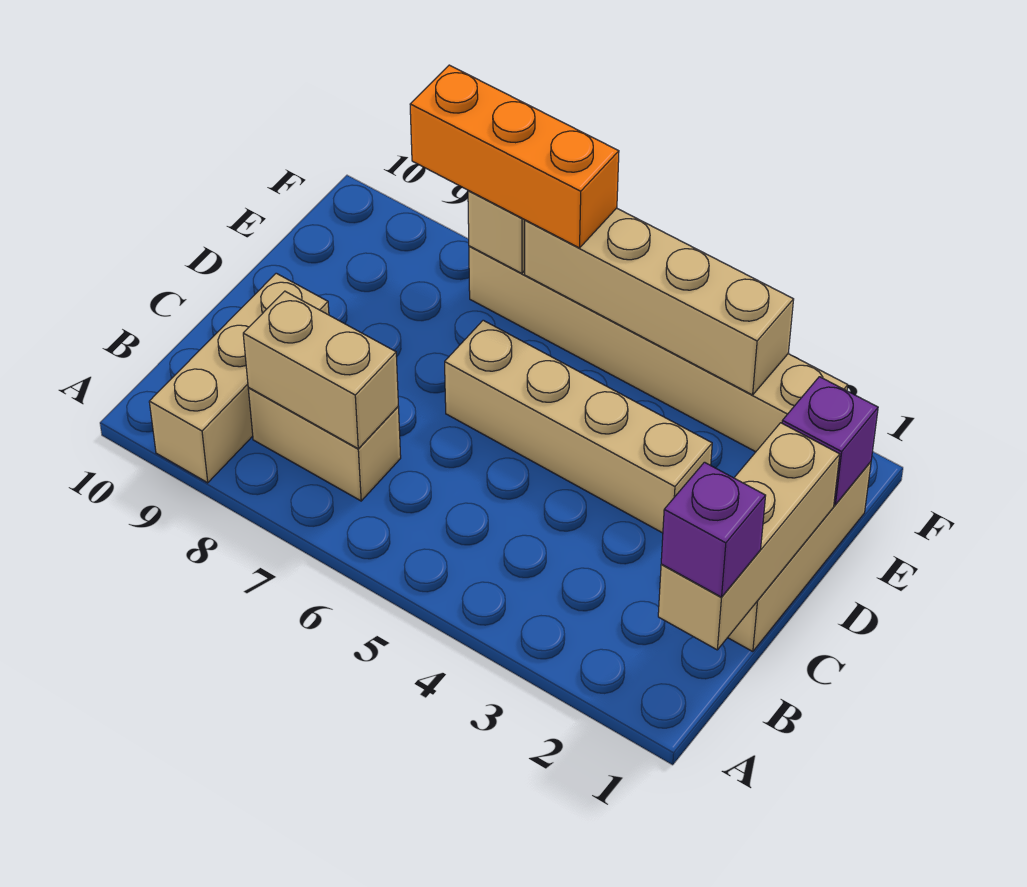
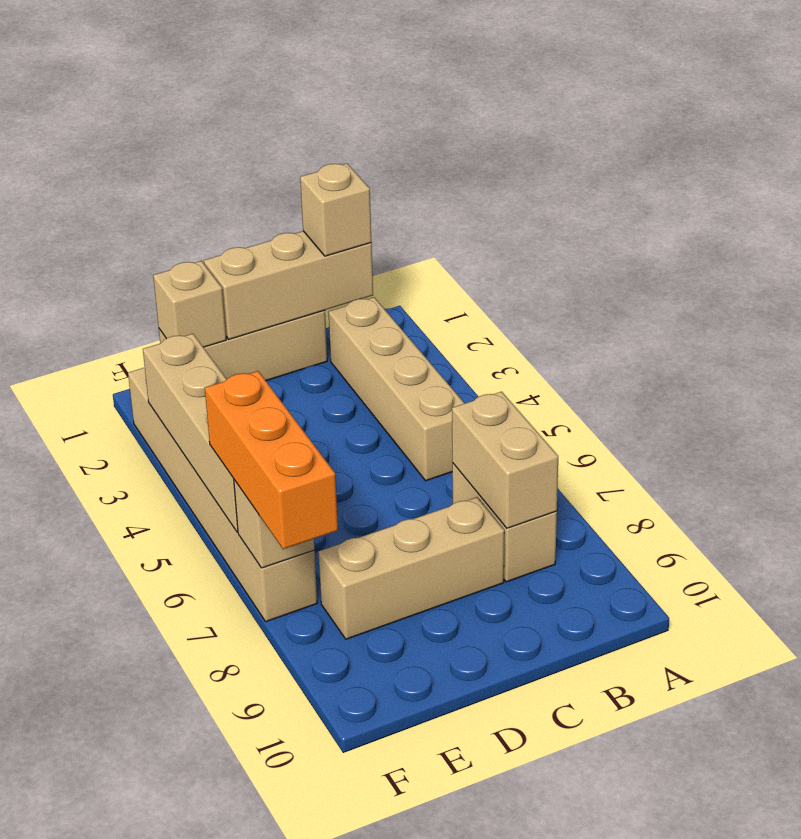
tan 1x3 brick [149,273,329,483] -> tan 1x3 brick moved to [318,497,504,639]
purple 1x1 brick [661,462,766,597] -> tan 1x1 brick [300,164,371,256]
tan 1x4 brick [445,320,712,533] -> tan 1x4 brick moved to [328,297,465,481]
purple 1x1 brick [782,377,878,505] -> tan 1x1 brick [153,261,226,347]

